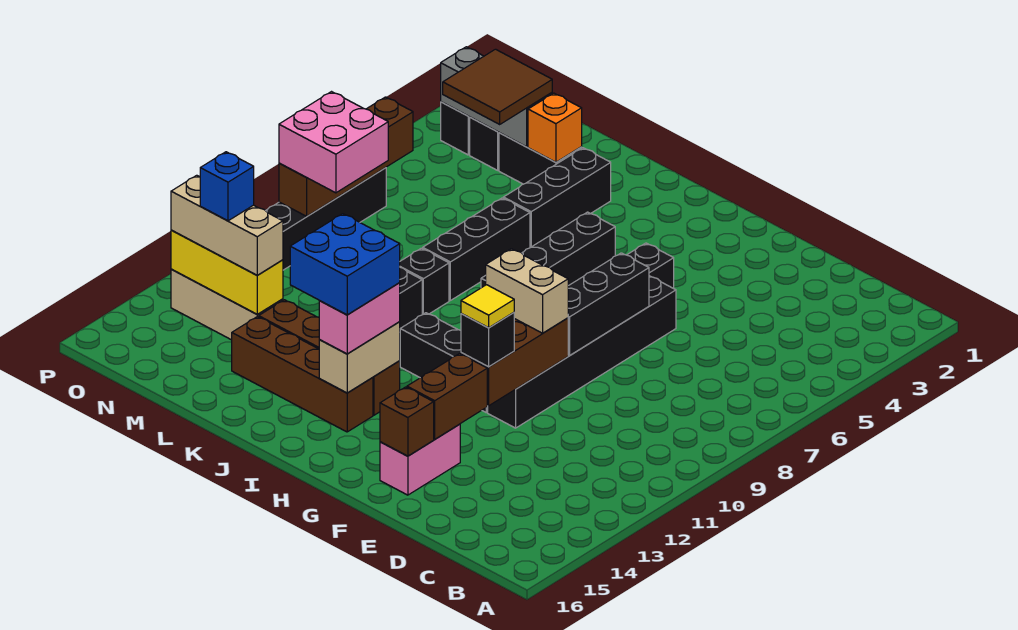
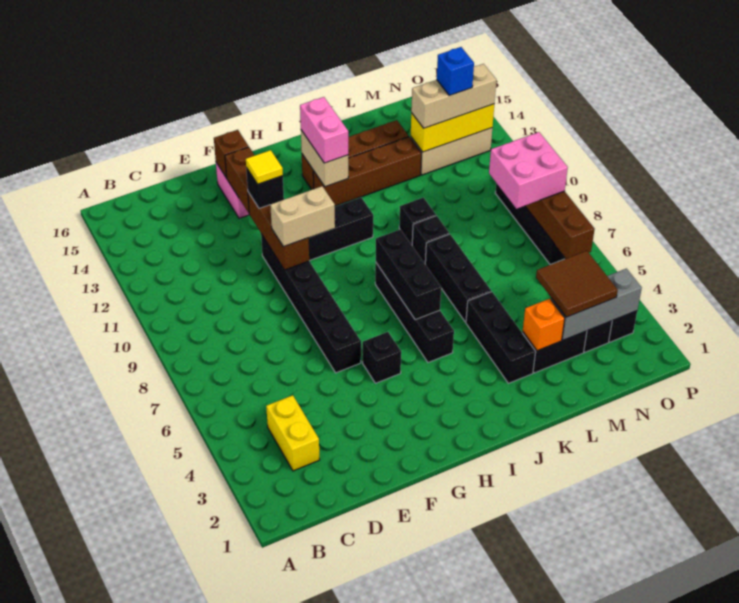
none -> yellow 1x2 brick [266,395,320,471]
black 1x3 brick [568,253,649,356] -> black 1x3 brick moved to [376,229,441,320]
blue 2x2 brick [290,214,400,315] -> none

